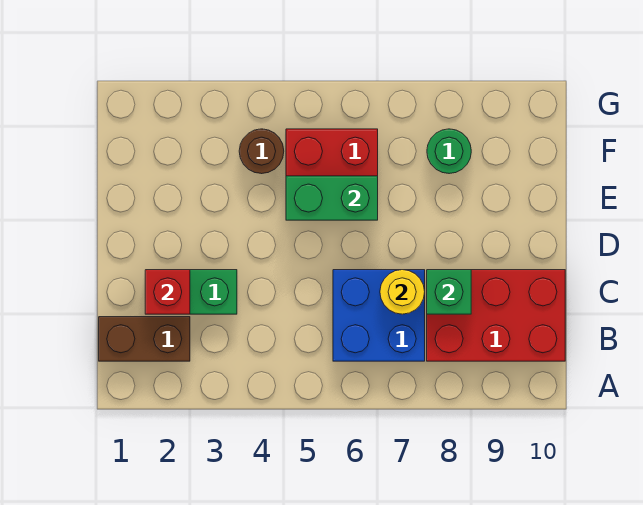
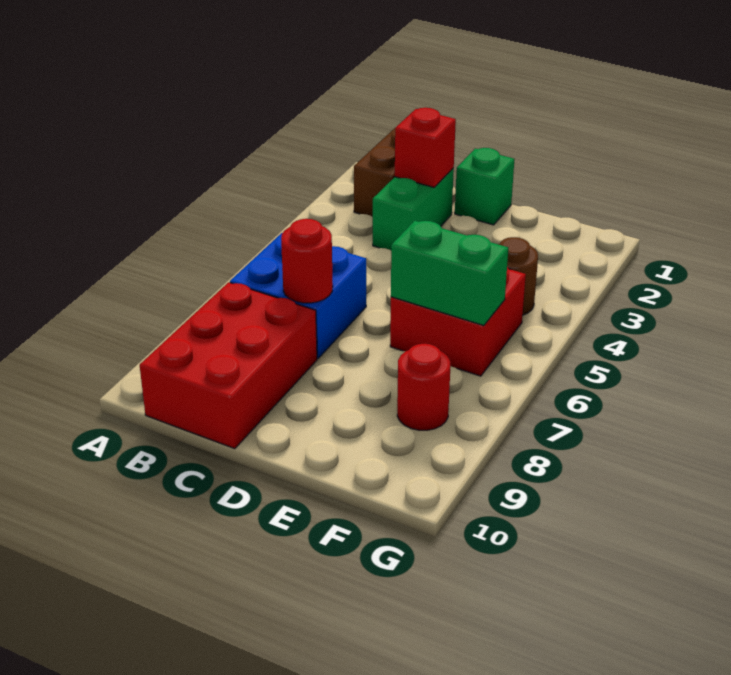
yellow 1x1 round brick [380,270,425,314] -> red 1x1 round brick [281,219,333,303]
green 1x1 brick [427,270,471,314] -> green 1x1 brick moved to [455,148,514,225]
green 1x2 brick [286,176,378,220] -> green 1x2 brick turned to [391,221,508,326]
green 1x1 round brick [427,129,471,174] -> red 1x1 round brick [397,344,450,430]

